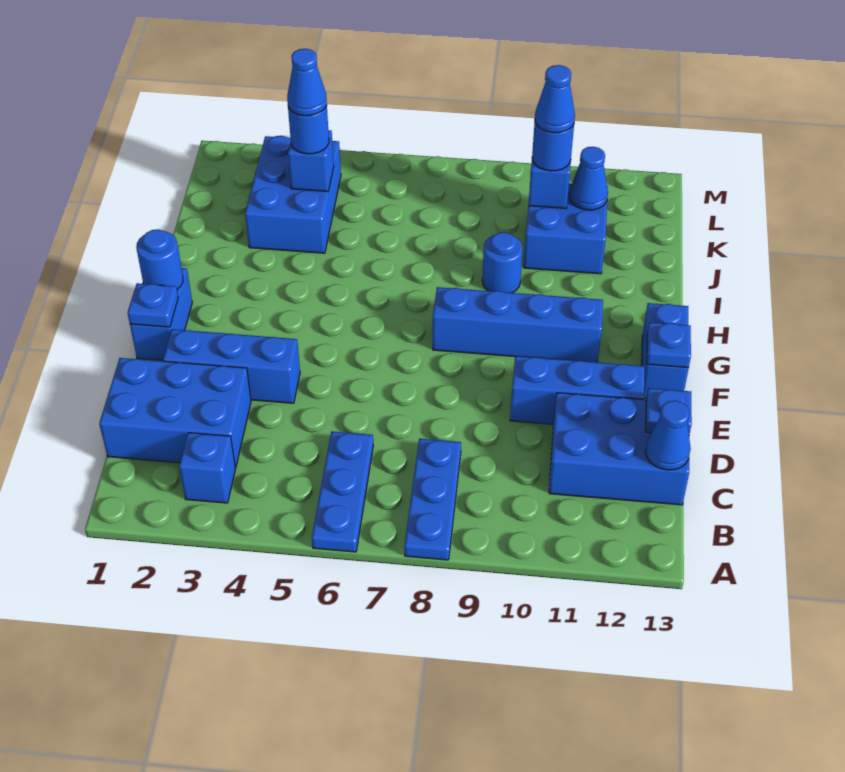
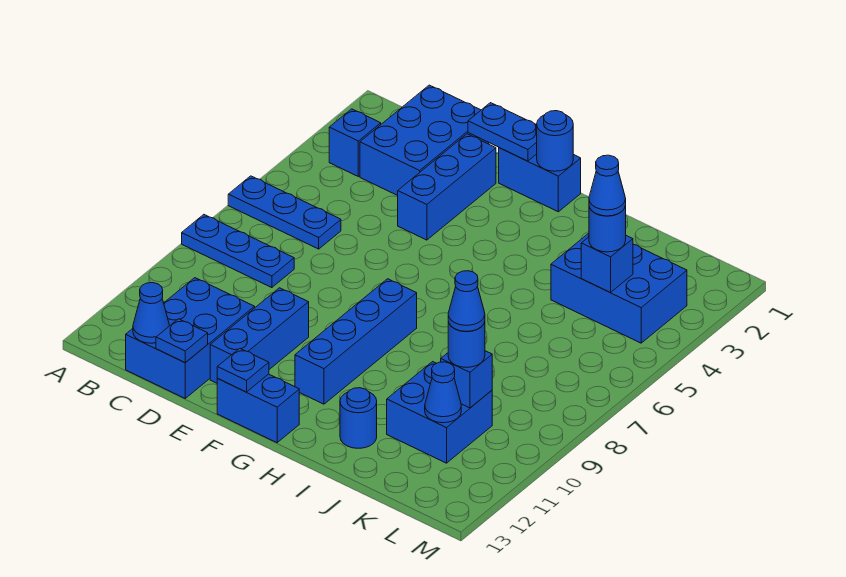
blue 1x1 plate [128,283,178,327] -> blue 1x2 plate [468,103,537,161]
blue 1x1 round brick [482,232,523,293] -> blue 1x1 round brick moved to [340,388,377,448]

